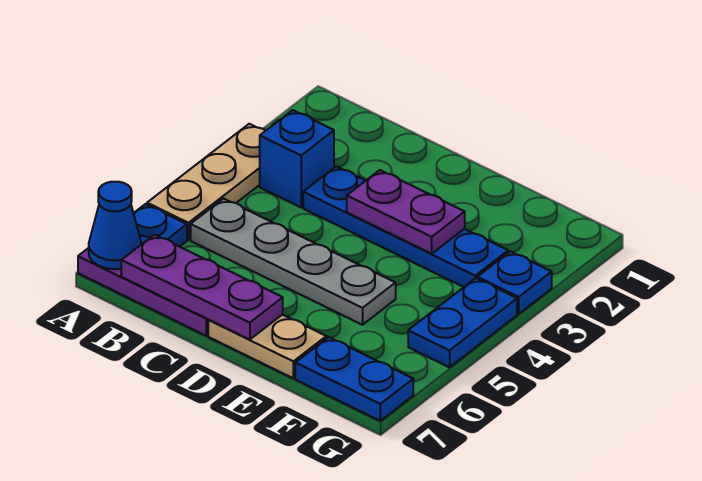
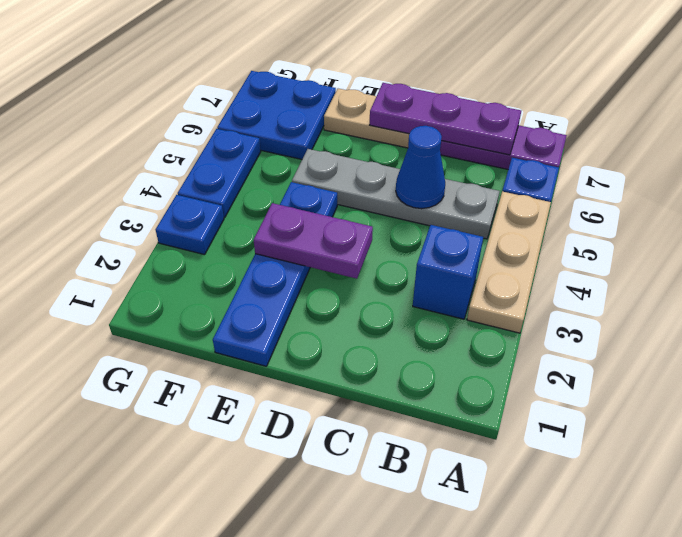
blue 1x1 cone [89,182,141,269] -> blue 1x1 cone moved to [396,126,445,209]
blue 1x4 plate [303,166,508,287] -> blue 1x4 plate turned to [213,182,337,366]
blue 1x2 plate [295,337,413,421] -> blue 2x2 plate [217,71,336,159]

